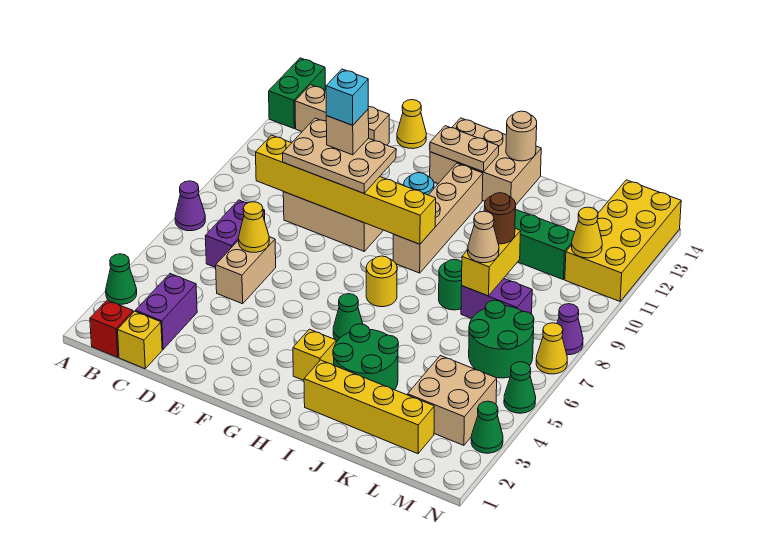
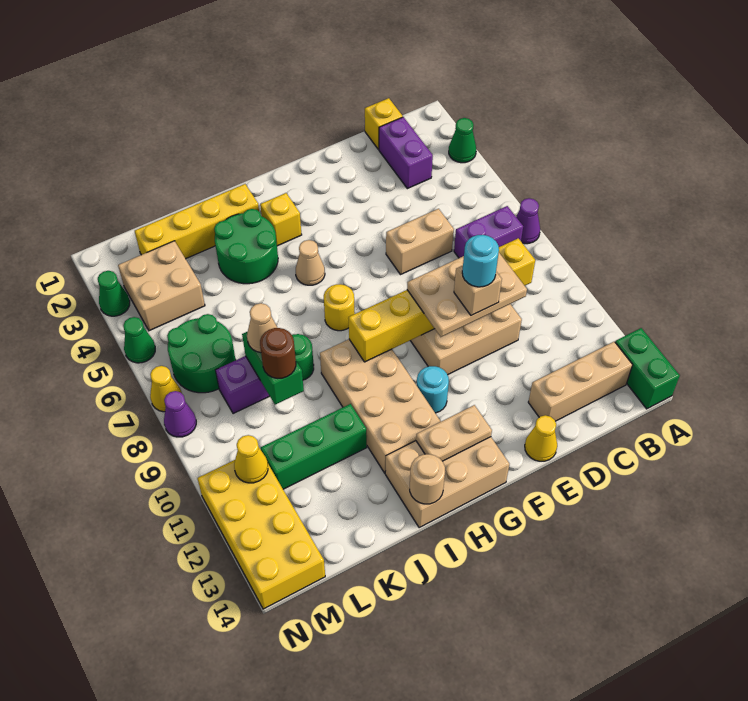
red 1x1 brick [90,300,133,357] -> none
purple 1x2 brick [205,200,265,268] -> purple 1x2 brick turned to [454,206,523,258]
tan 1x2 brick [216,237,276,304] -> tan 1x2 brick turned to [386,209,454,275]
yellow 1x1 cone [239,202,269,252] -> none
cyan 1x1 brick [326,69,368,125] -> cyan 1x1 round brick [462,235,499,287]
green 1x1 cone [333,294,363,341] -> tan 1x1 cone [296,240,325,285]
tan 1x4 brick [393,163,483,273] -> tan 2x4 brick [320,339,441,473]
yellow 1x2 brick [462,228,521,296] -> green 1x2 brick [242,332,304,405]

